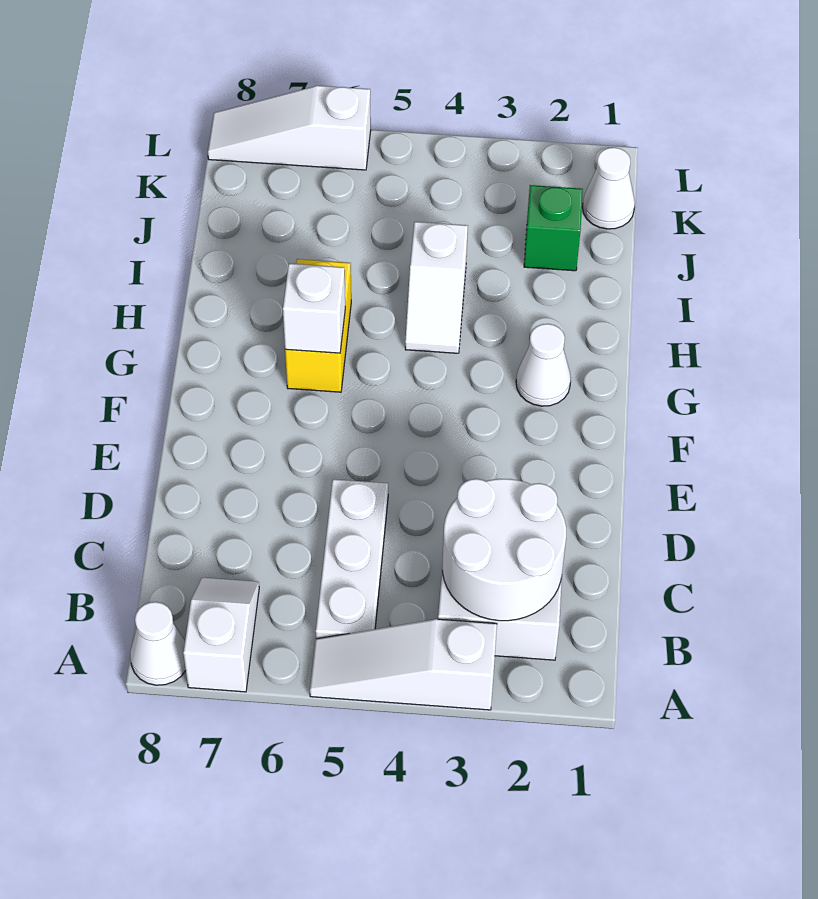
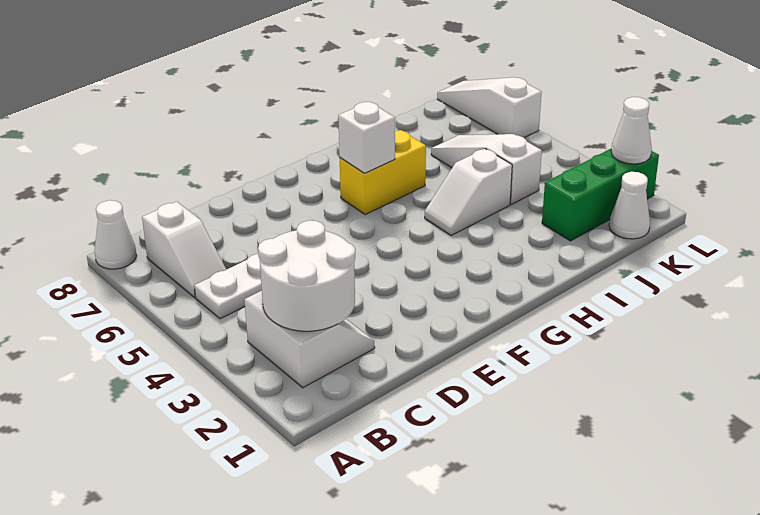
white 1x3 slope [310,619,497,710] -> white 1x3 slope moved to [431,134,542,204]
white 1x2 slope [183,578,259,692] -> white 1x2 slope turned to [142,202,226,297]
white 1x1 cone [516,324,571,406] -> white 1x1 cone moved to [611,97,652,164]
green 1x1 brick [524,185,583,271] -> green 1x3 brick [542,148,659,241]

